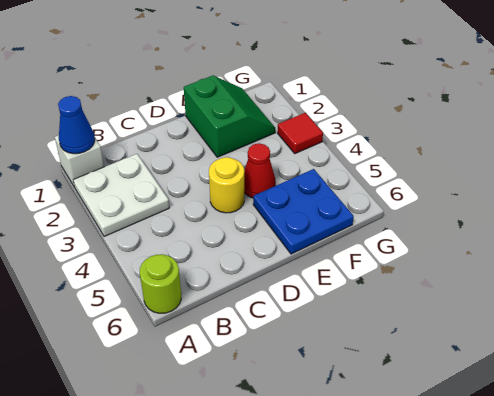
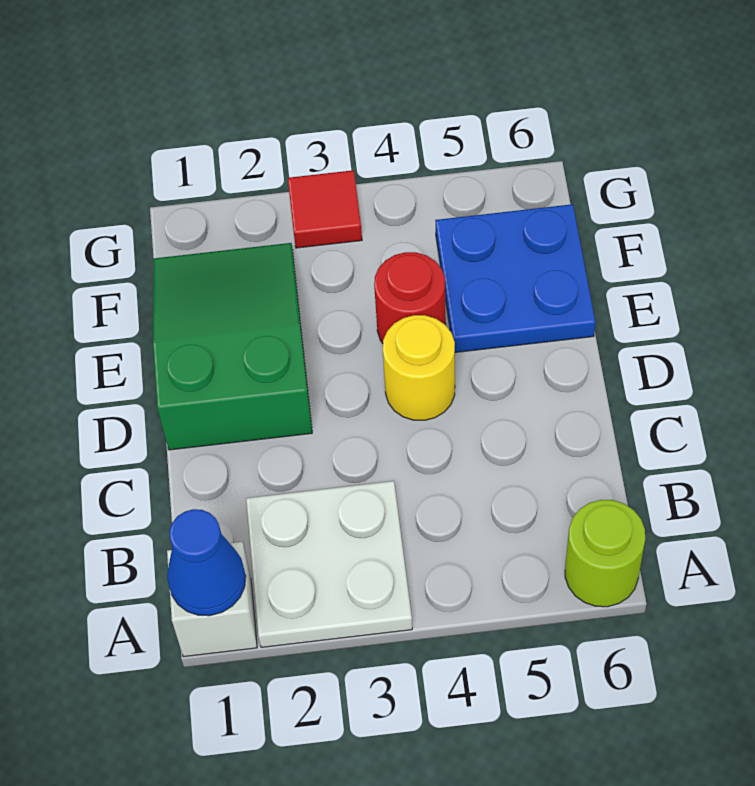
green 2x2 slope [184,76,275,157] -> green 2x3 slope [153,243,312,450]
red 1x1 cone [244,143,276,198] -> red 1x1 round brick [374,252,446,343]

